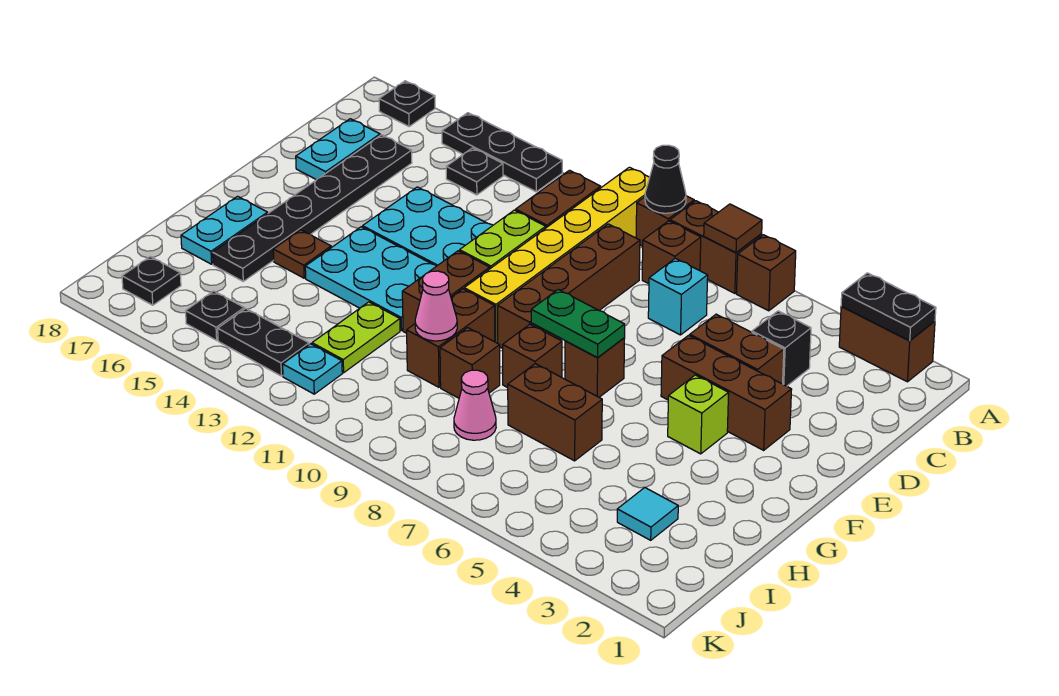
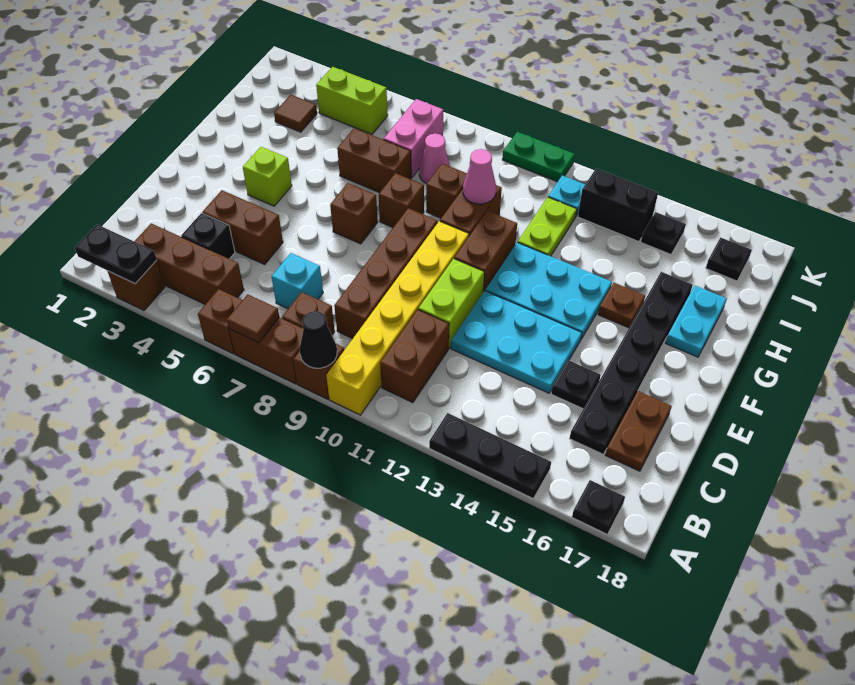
brown 1x2 brick [839,306,935,382] -> brown 1x1 brick [108,260,165,310]
black 1x1 plate [446,148,503,195] -> black 1x1 plate moved to [551,360,601,409]
cyan 1x2 plate [296,119,380,180] -> brown 1x2 plate [605,391,672,471]
brown 1x3 brick [661,336,792,450] -> brown 1x3 brick moved to [134,223,244,304]
green 1x2 plate [531,289,625,358] -> green 1x2 plate moved to [502,132,575,182]
cyan 1x1 tile [617,487,678,540] -> brown 1x1 tile [274,95,317,132]
none -> pink 1x2 brick [384,99,443,178]
none -> lime 1x2 brick [316,67,388,134]
black 1x2 plate [218,309,309,376] -> black 1x2 brick [578,169,658,242]

